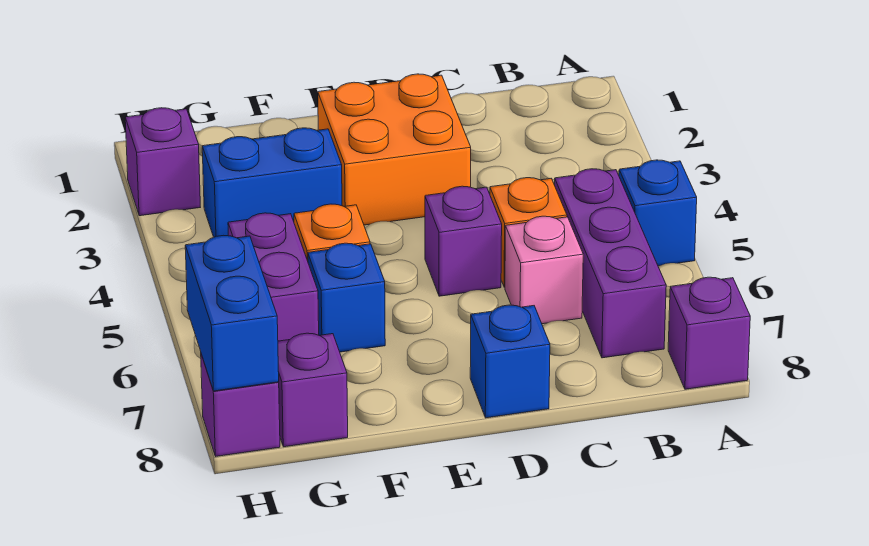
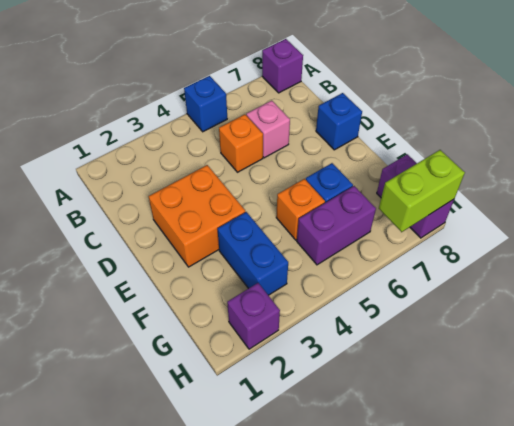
purple 1x3 brick [555,169,666,358] -> none
purple 1x1 brick [425,186,502,296] -> none
blue 1x2 brick [185,235,279,391] -> lime 1x2 brick [379,150,465,232]

